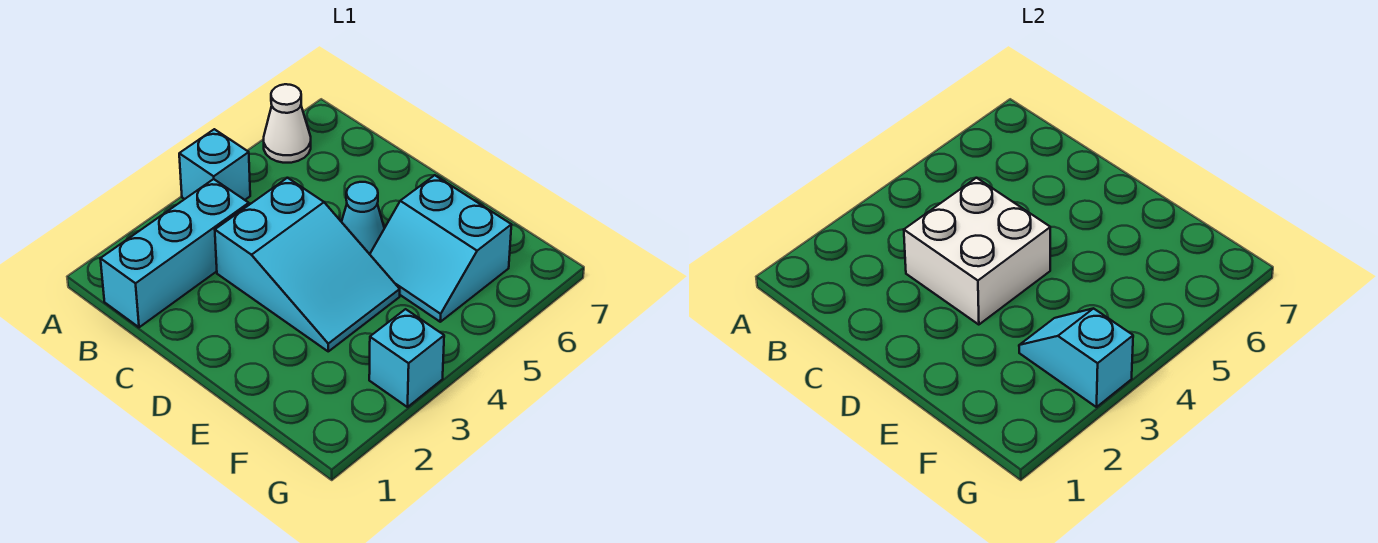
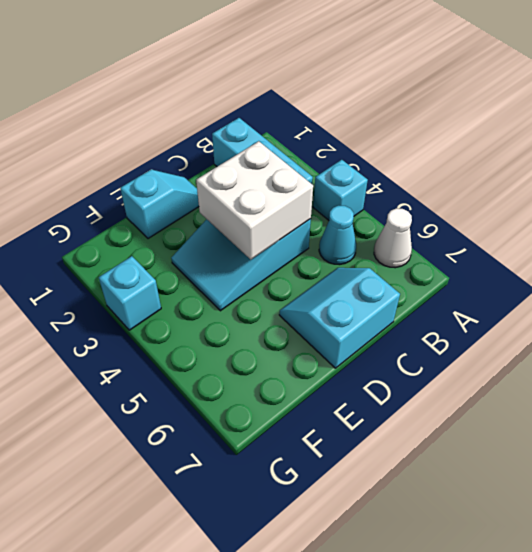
cyan 1x1 cone [342,182,384,254] -> cyan 1x1 cone moved to [319,206,356,265]
cyan 2x2 slope [370,175,511,322] -> cyan 2x2 slope moved to [279,268,400,368]
cyan 1x2 slope [1019,308,1133,407] -> cyan 1x2 slope moved to [120,169,199,239]

